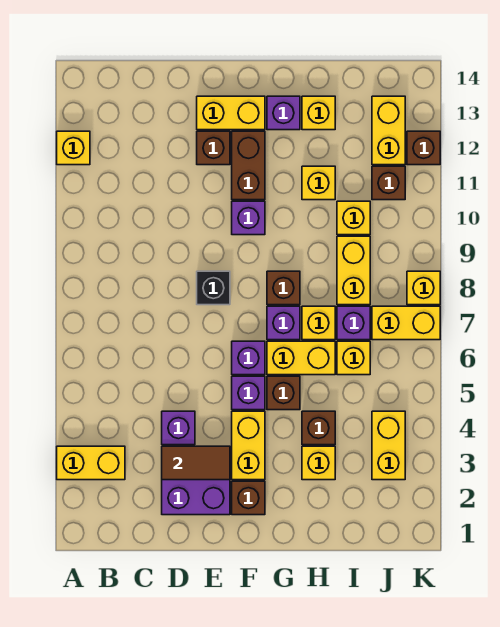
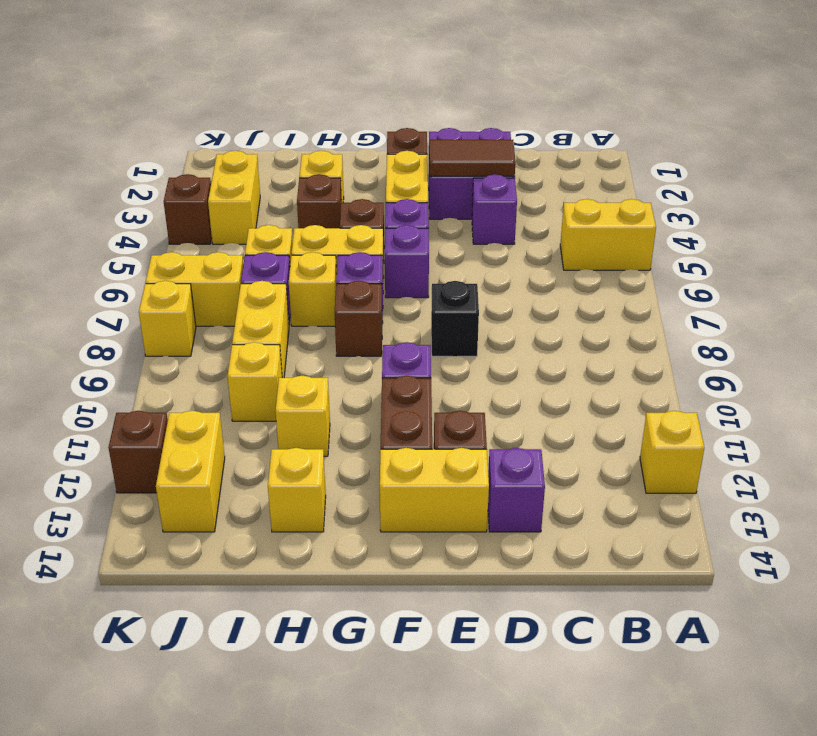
yellow 1x2 brick [57,446,125,480] -> yellow 1x2 brick moved to [560,199,656,270]
purple 1x1 brick [267,96,300,130] -> purple 1x1 brick moved to [488,448,545,532]
brown 1x1 brick [372,166,405,200] -> brown 1x1 brick moved to [164,174,212,244]

